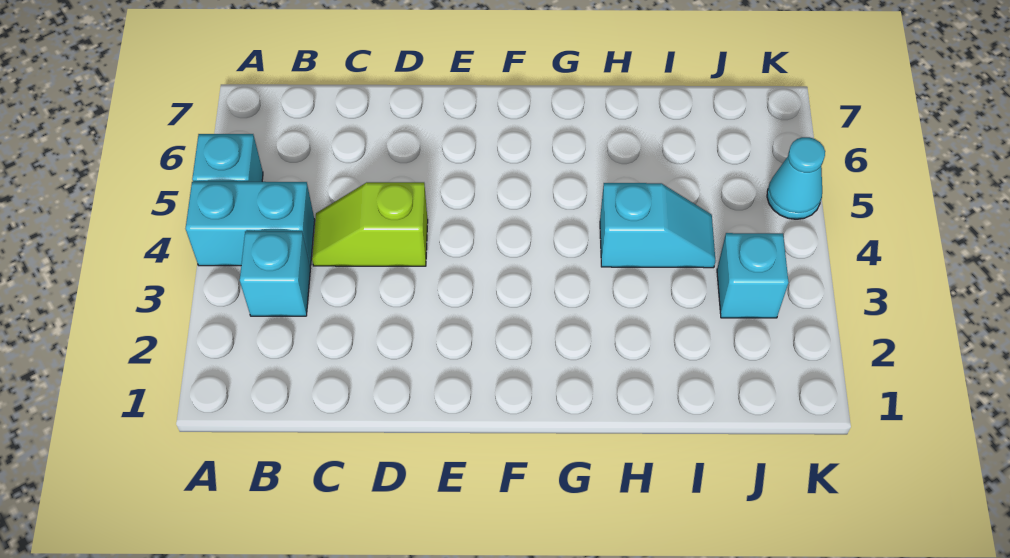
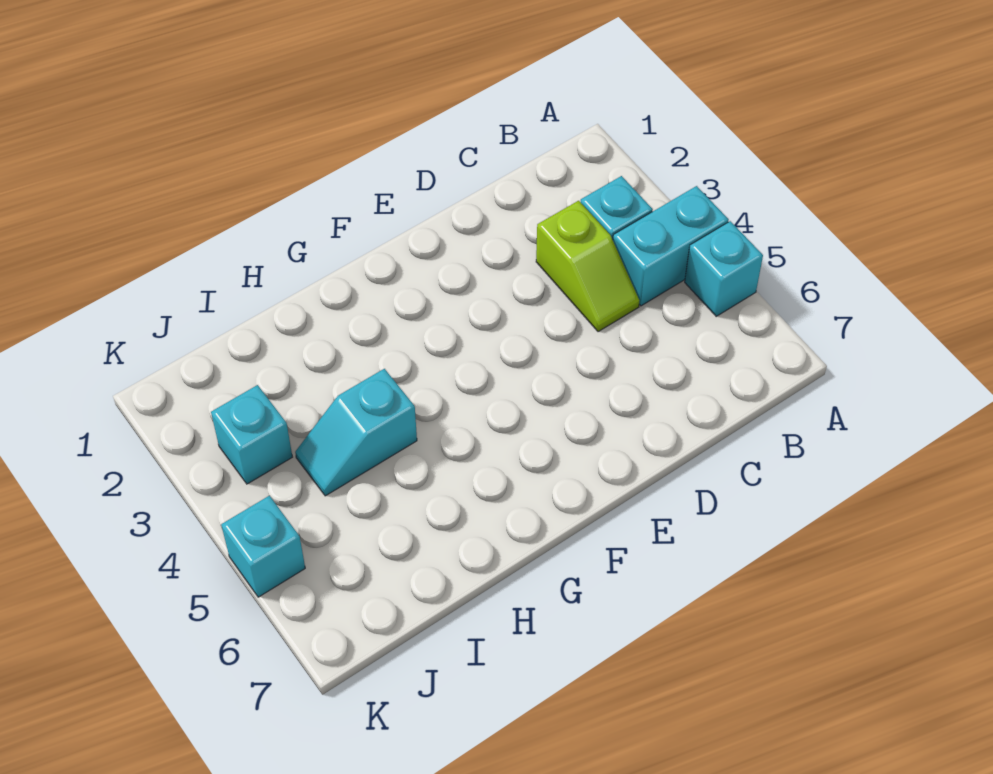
lime 1x2 slope [312,182,428,266] -> lime 1x2 slope turned to [536,201,639,332]
cyan 1x1 cone [767,137,825,219] -> cyan 1x1 brick [221,496,305,597]

